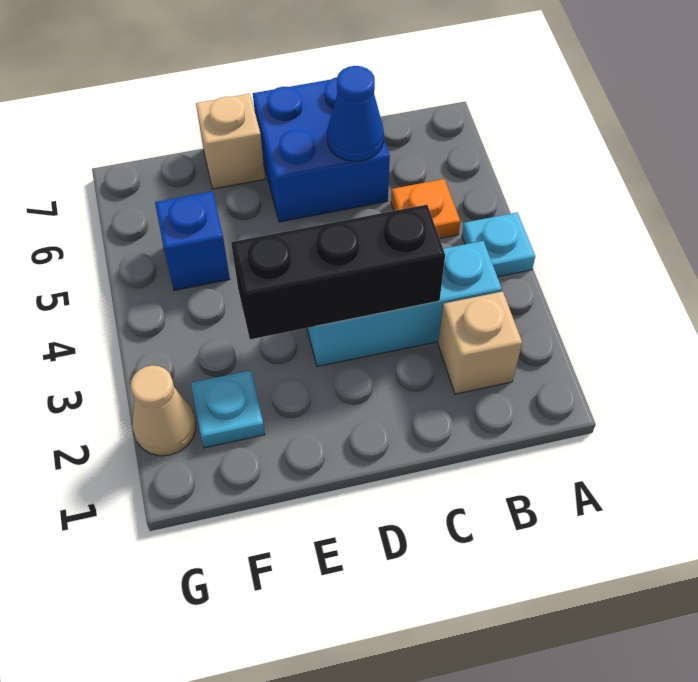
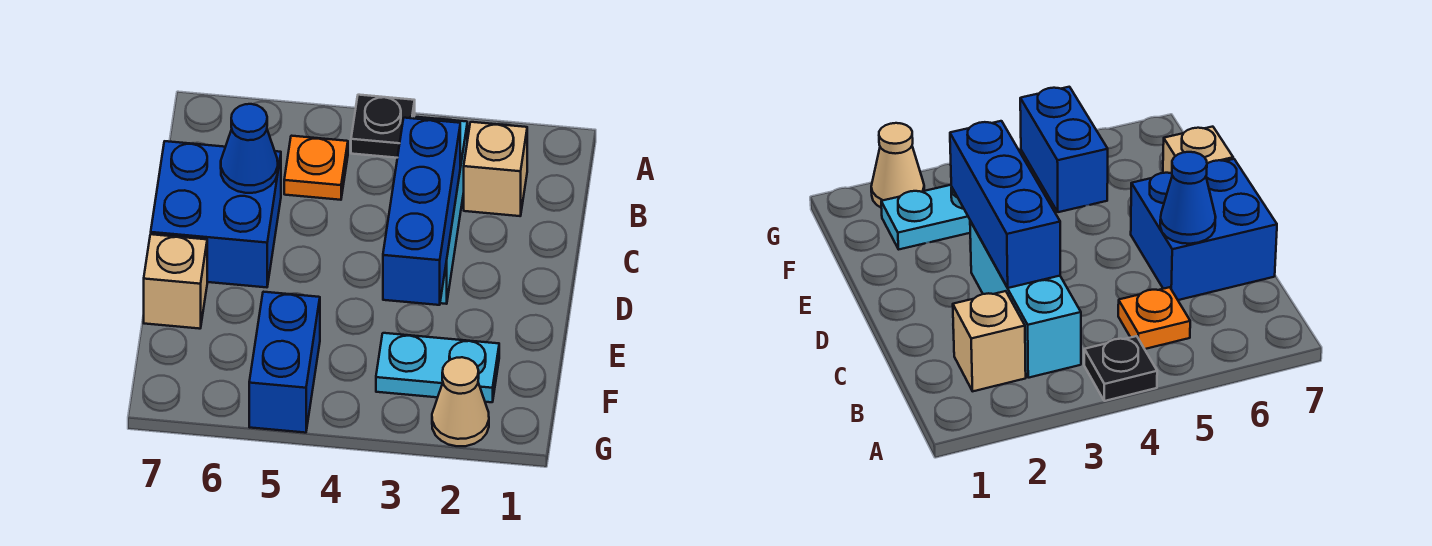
cyan 1x1 plate [462,212,535,277] -> black 1x1 plate [351,95,415,158]
black 1x3 brick [231,205,445,339] -> blue 1x3 brick [383,118,460,305]
cyan 1x1 plate [191,370,265,448] -> cyan 1x2 plate [376,333,499,402]
blue 1x1 brick [155,191,230,290] -> blue 1x2 brick [249,292,320,433]

